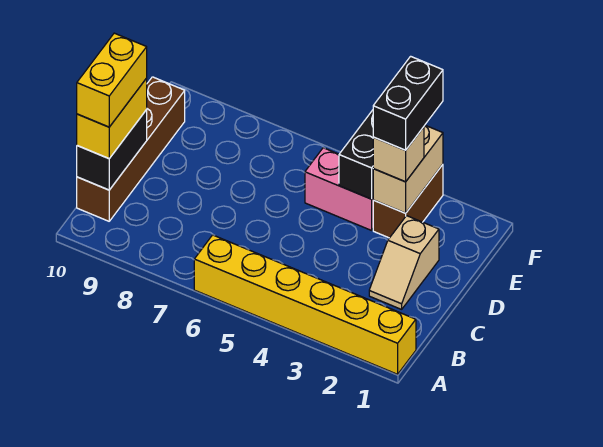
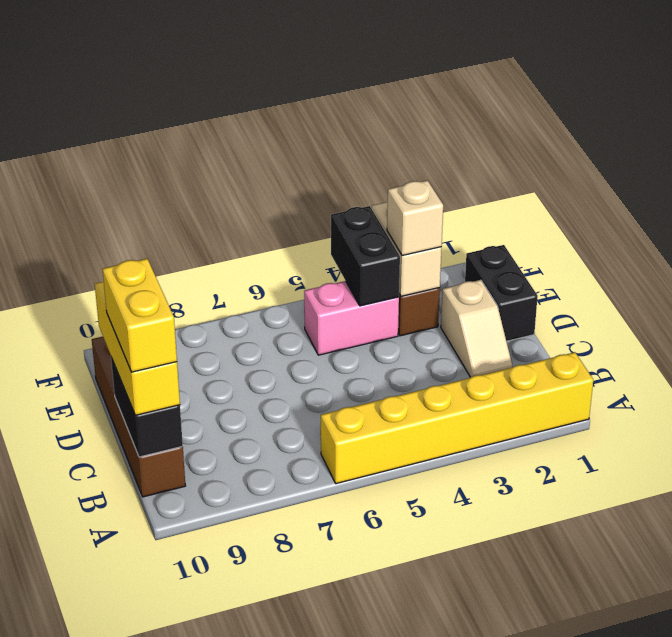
yellow 1x2 brick [77,78,147,158] -> yellow 1x3 brick [95,282,180,415]
black 1x2 brick [373,56,443,150] -> black 1x2 brick moved to [465,245,538,341]

